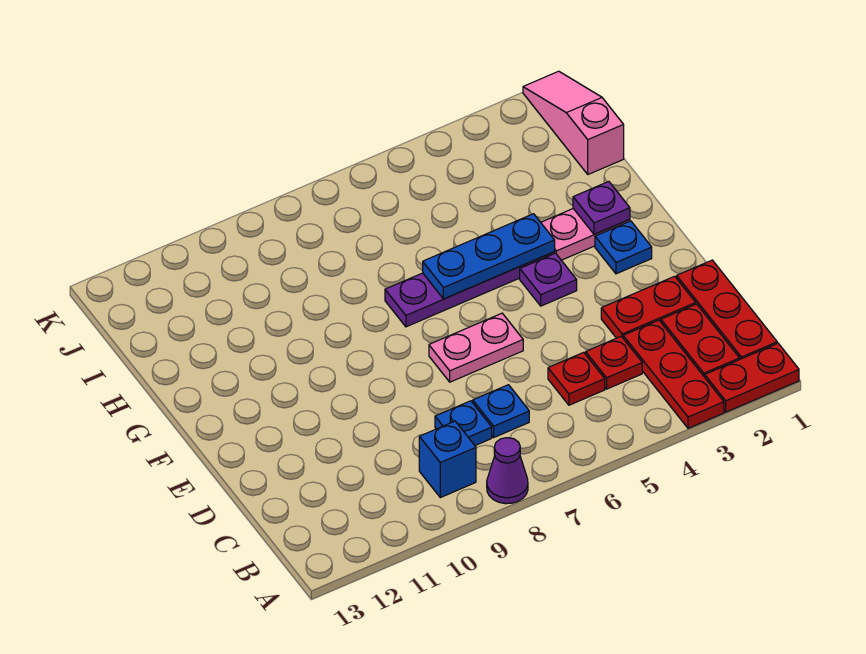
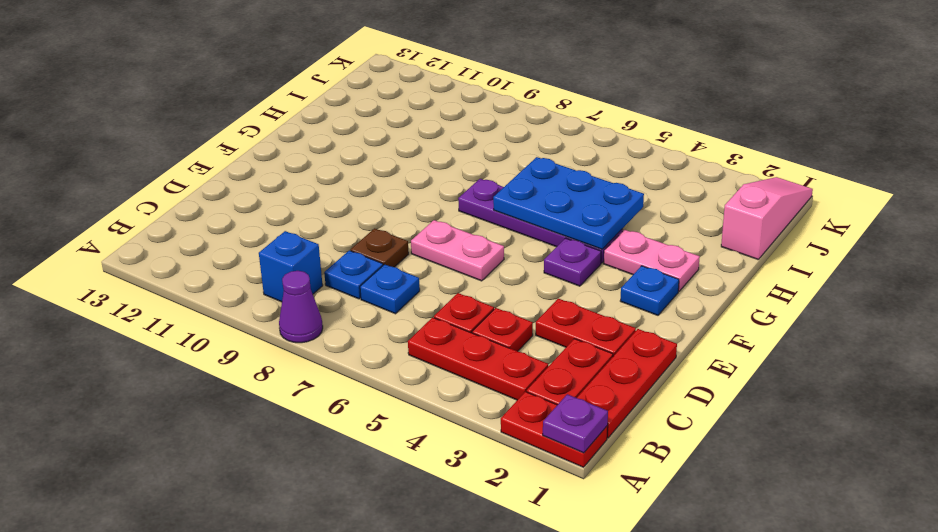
red 1x3 plate [623,320,724,428] -> red 1x3 plate turned to [408,317,548,400]
none -> brown 1x1 plate [350,228,409,267]
purple 1x1 plate [573,182,630,234] -> purple 1x1 plate moved to [543,394,608,453]
blue 1x3 plate [423,214,555,299] -> blue 2x3 plate [493,157,644,249]

